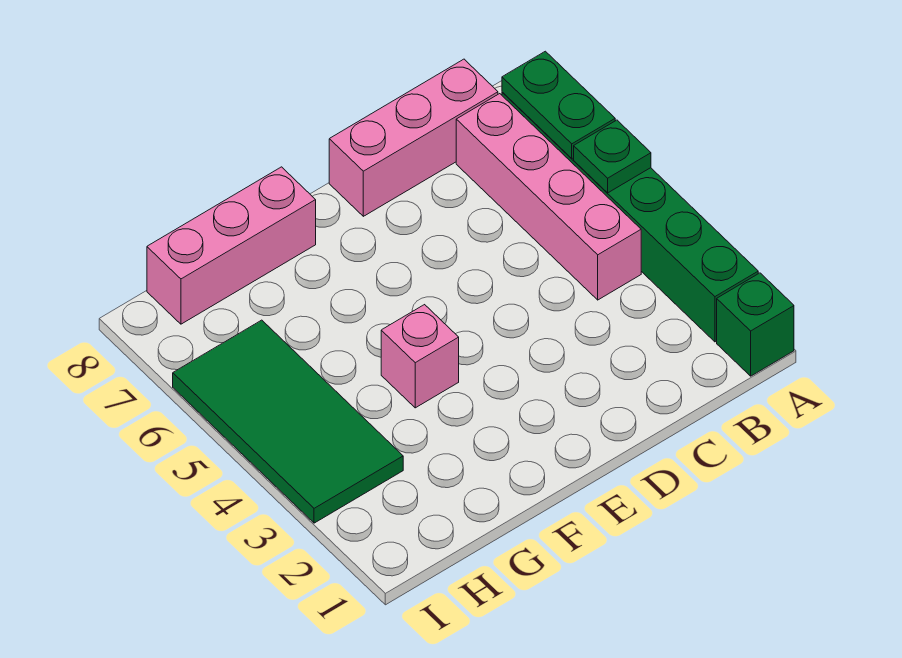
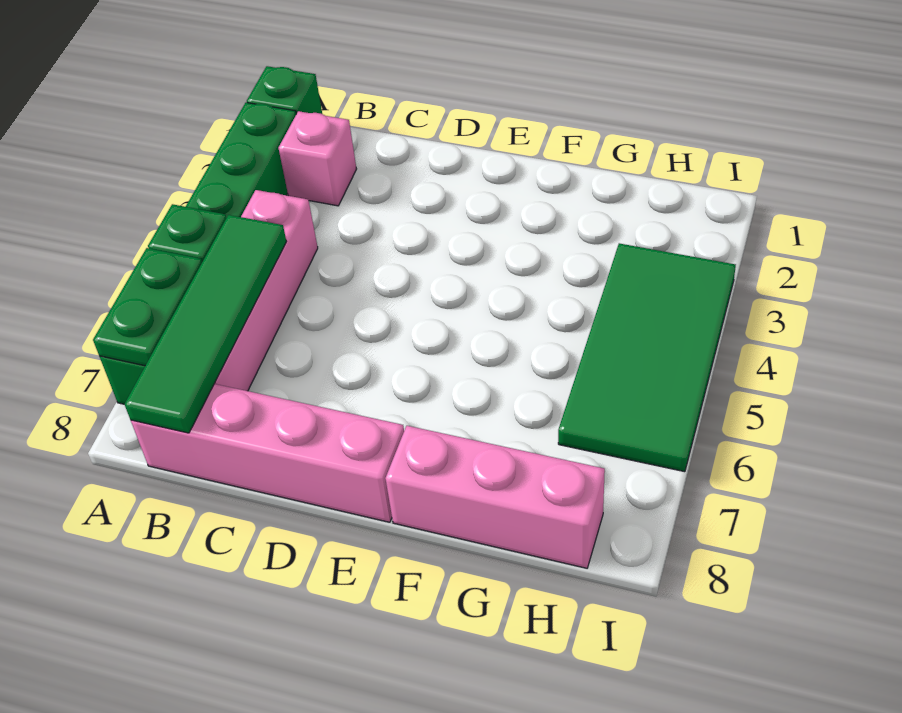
none -> green 1x4 tile [124,215,286,433]
pink 1x3 brick [329,59,498,216] -> pink 1x4 brick [131,384,404,522]
pink 1x1 brick [381,305,459,408] -> pink 1x1 brick moved to [278,111,356,206]

